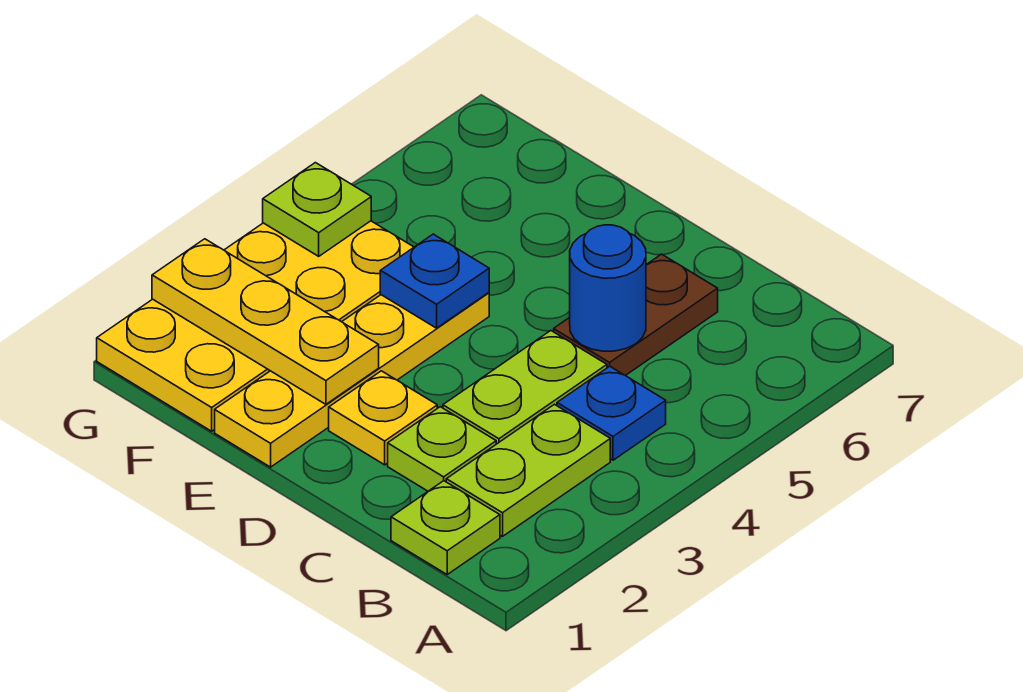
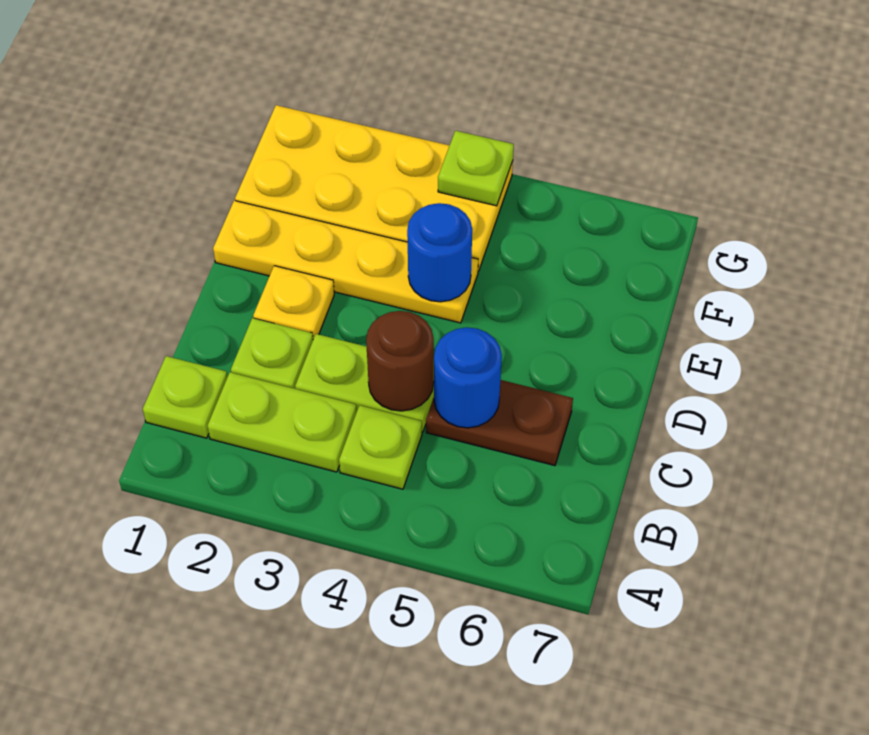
blue 1x1 plate [557,366,666,460] -> lime 1x1 plate [339,405,422,489]
none -> brown 1x1 round brick [366,311,434,411]
yellow 1x3 plate [152,239,379,404] -> none
blue 1x1 plate [380,234,489,328] -> blue 1x1 round brick [407,203,472,302]

